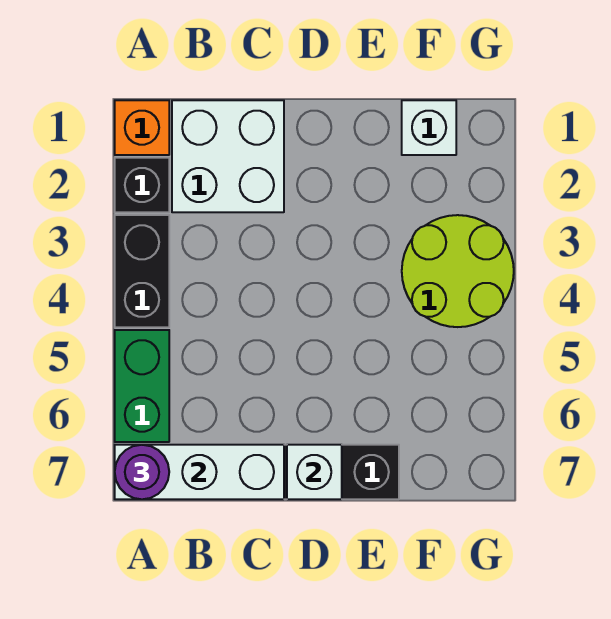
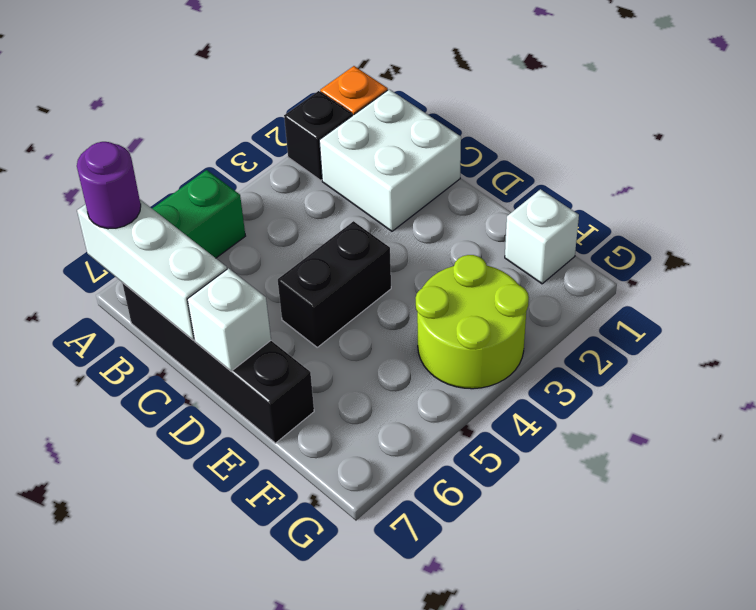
black 1x2 brick [115,215,169,327] -> black 1x2 brick moved to [278,221,391,347]

